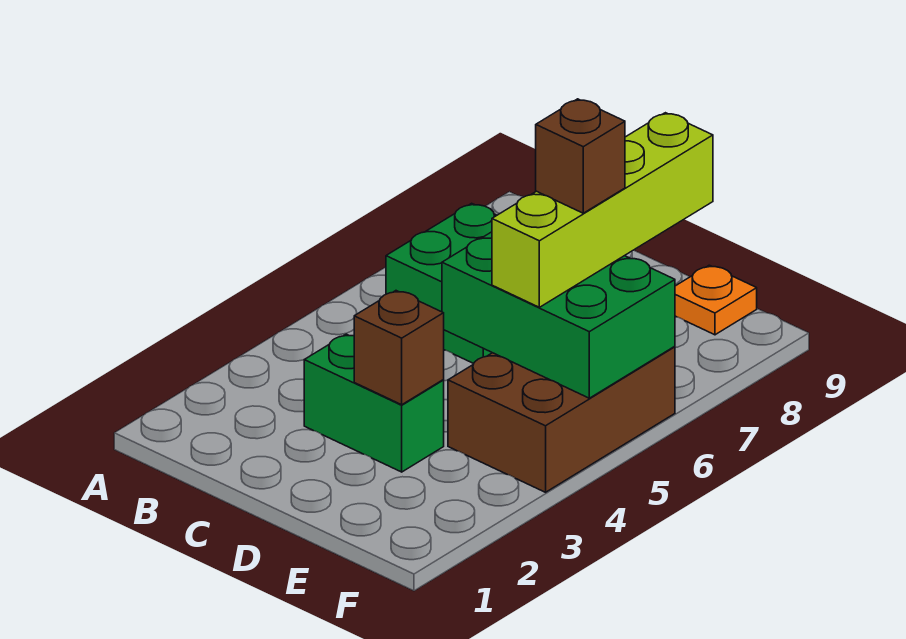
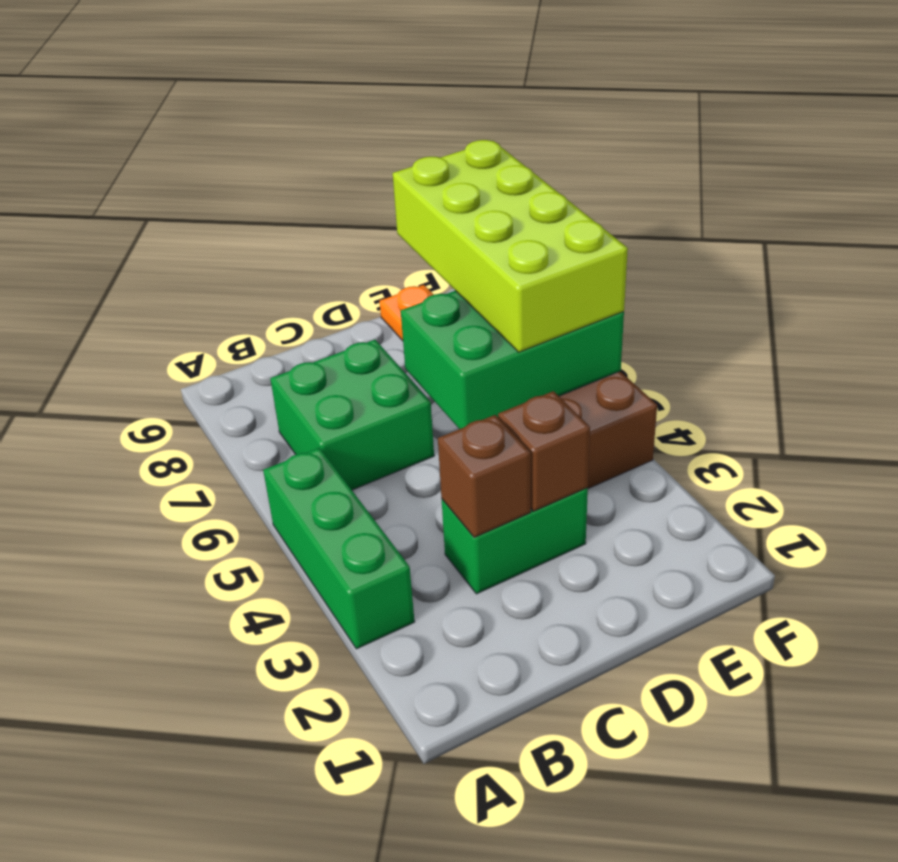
none -> green 1x3 brick [263,448,415,649]
lime 1x4 brick [492,113,713,307] -> lime 2x4 brick [393,140,628,352]
brown 1x1 brick [536,99,625,213] -> brown 1x1 brick moved to [438,415,531,537]

